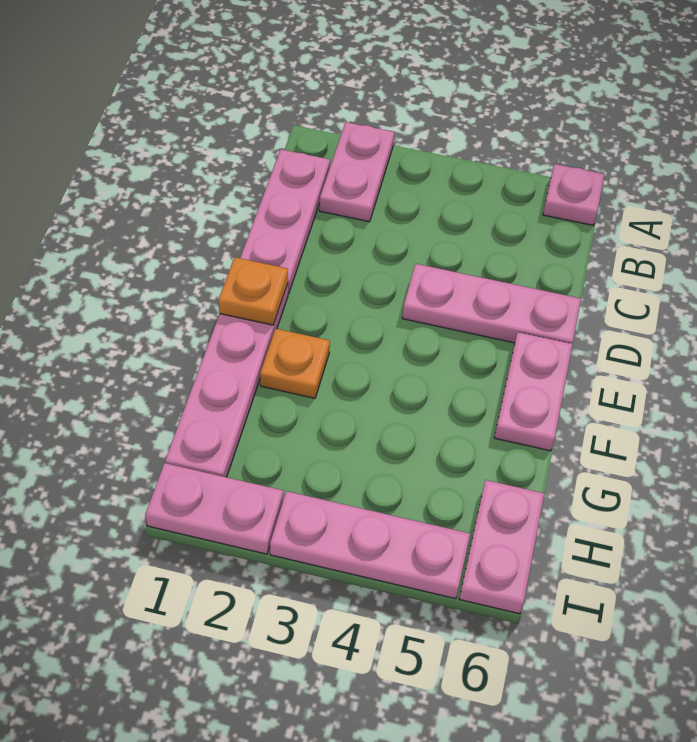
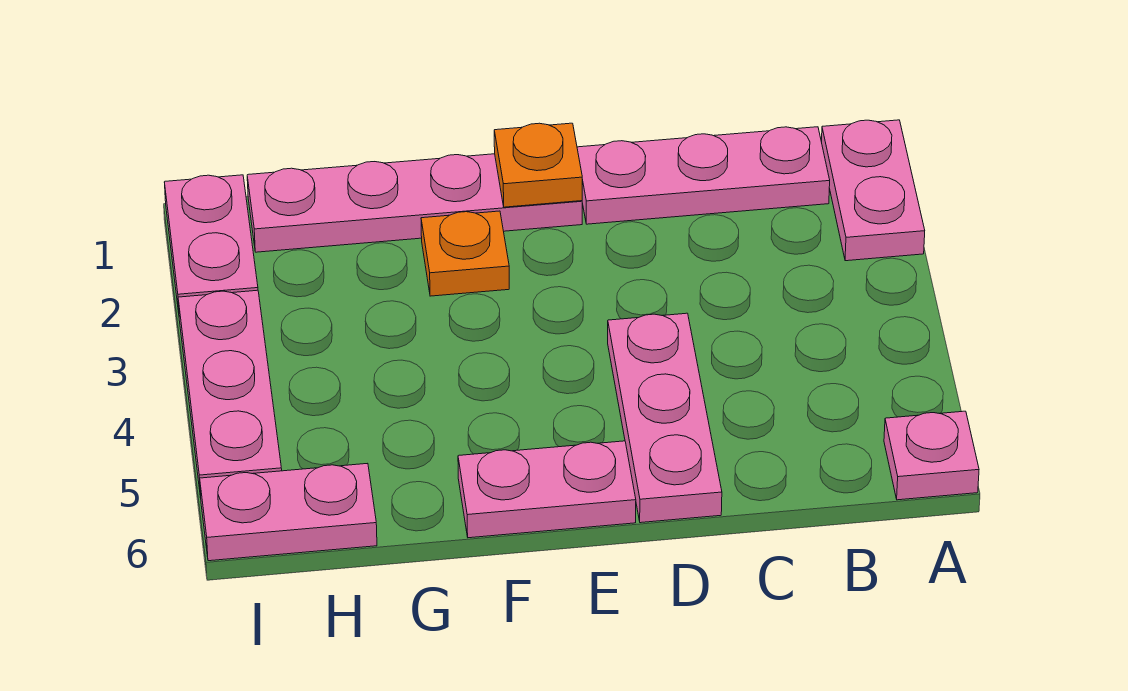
pink 1x2 plate [319,122,394,222] -> pink 1x2 plate turned to [822,120,925,261]

